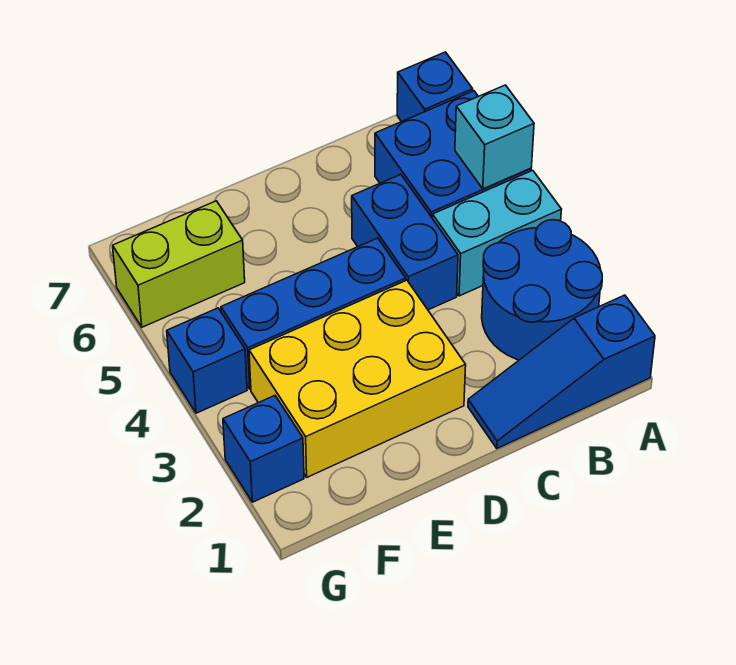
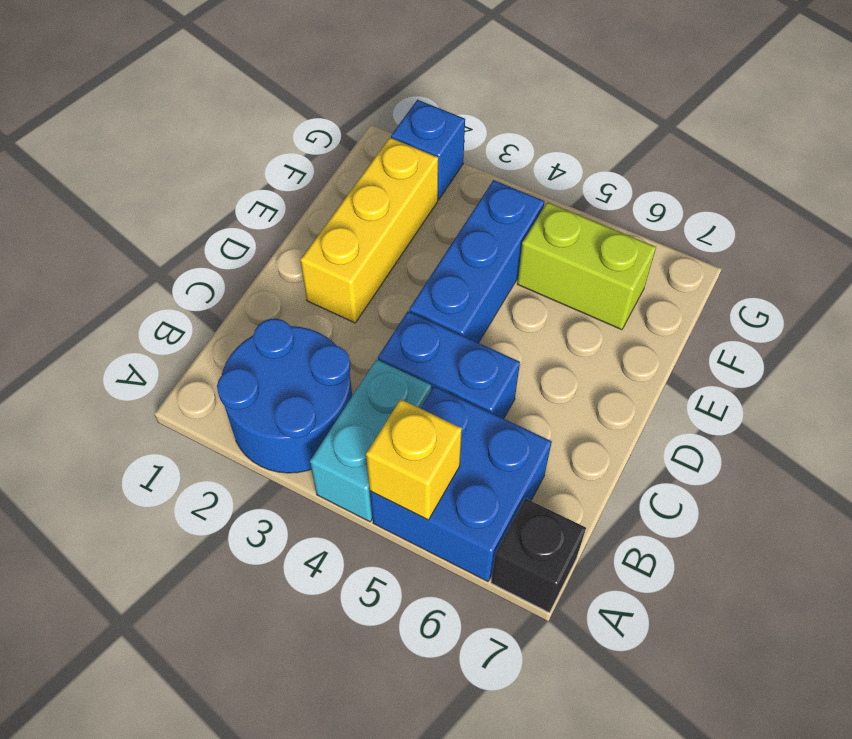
blue 1x3 slope [468,295,655,448] -> none
cyan 1x1 brick [455,85,534,189] -> yellow 1x1 brick [366,399,462,520]
blue 1x1 brick [397,52,473,122] -> black 1x1 brick [491,498,586,613]
yellow 2x3 brick [249,280,466,477] -> yellow 1x3 brick [300,138,438,323]
lime 1x2 brick [113,201,245,327] -> lime 1x2 brick turned to [517,202,656,330]
blue 1x1 brick [167,308,247,413] -> none

